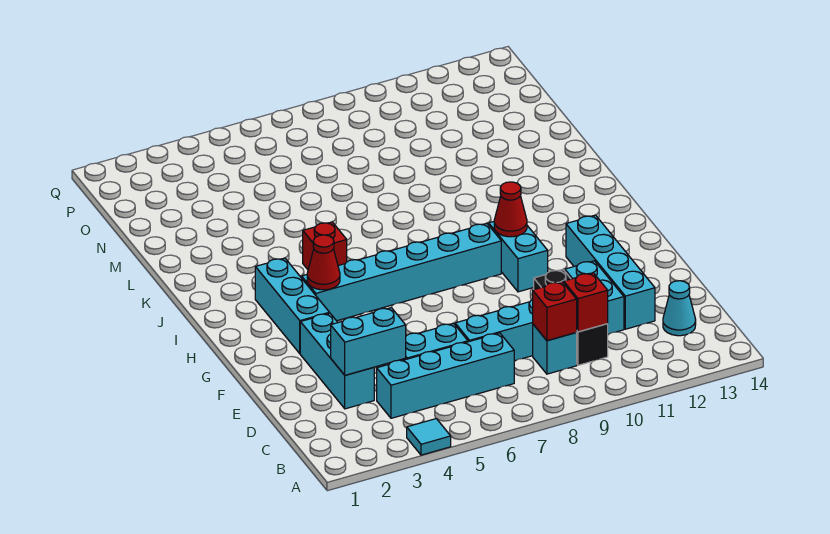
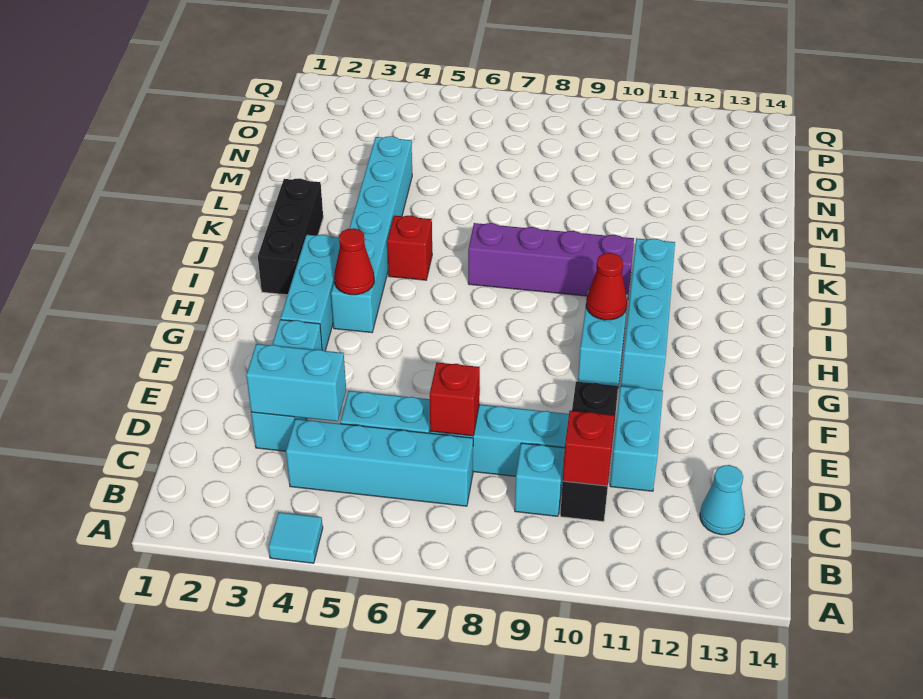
red 1x1 brick [533,282,577,341] -> red 1x1 brick moved to [430,362,480,436]
cyan 1x4 brick [566,215,655,329] -> cyan 1x4 brick moved to [621,238,675,390]
cyan 1x6 brick [302,224,501,321] -> cyan 1x6 brick turned to [331,136,412,333]
none -> black 1x3 brick [258,178,323,295]
none -> purple 1x4 brick [468,223,634,296]

